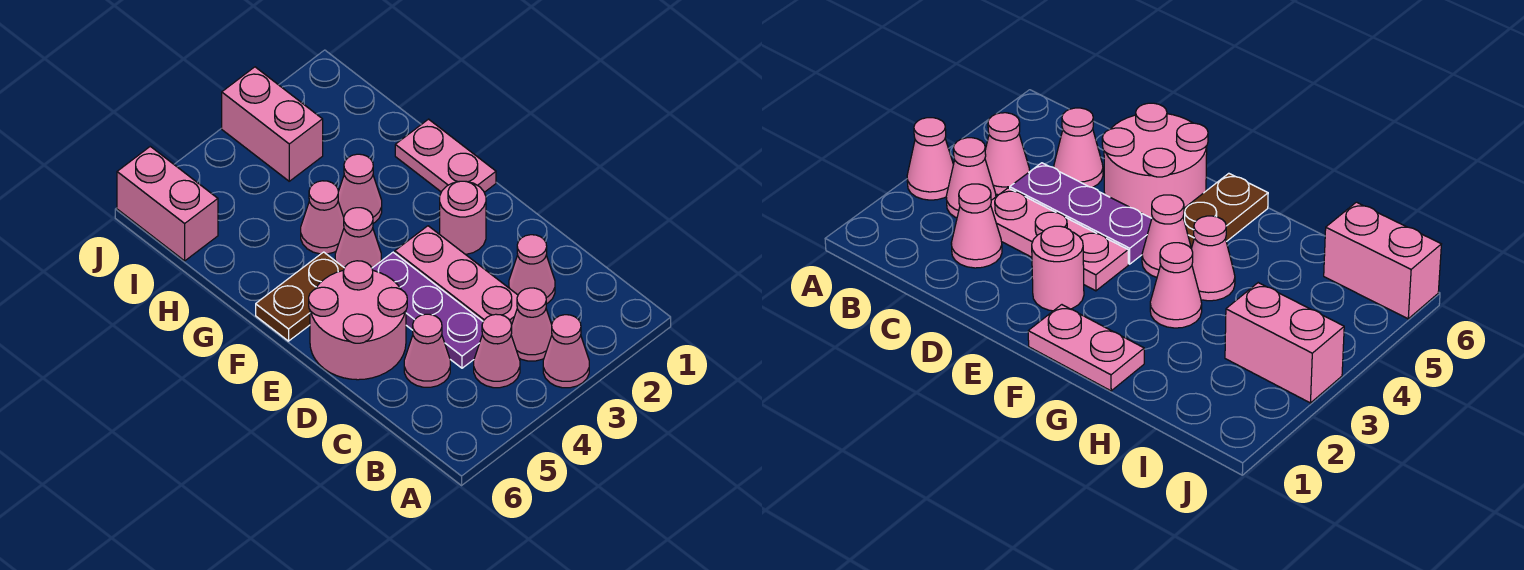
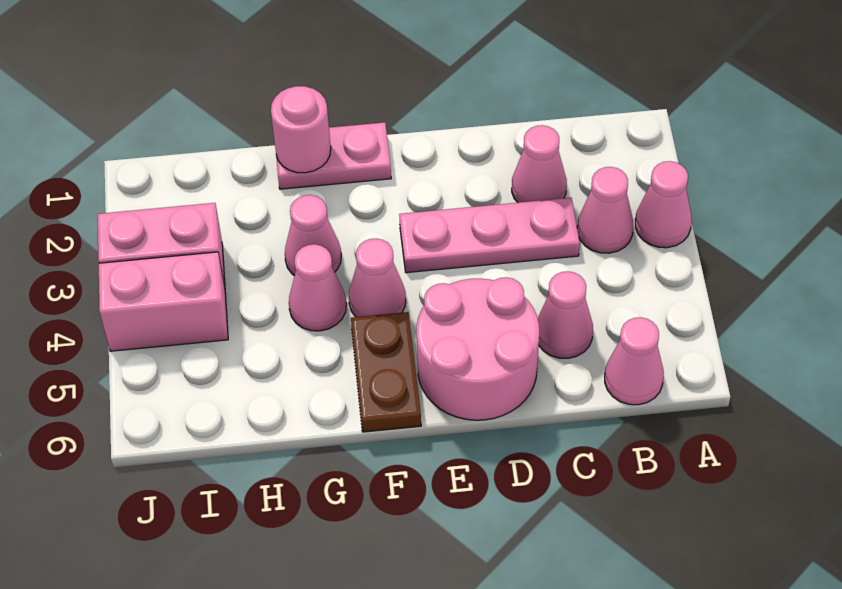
pink 1x1 cone [474,314,520,388] -> pink 1x1 cone moved to [605,317,664,405]
purple 1x3 plate [372,252,483,368] -> none
pink 1x1 round brick [440,181,486,254] -> pink 1x1 round brick moved to [271,86,331,173]
pink 1x2 brick [117,146,218,261] -> pink 1x2 brick moved to [99,252,228,351]

